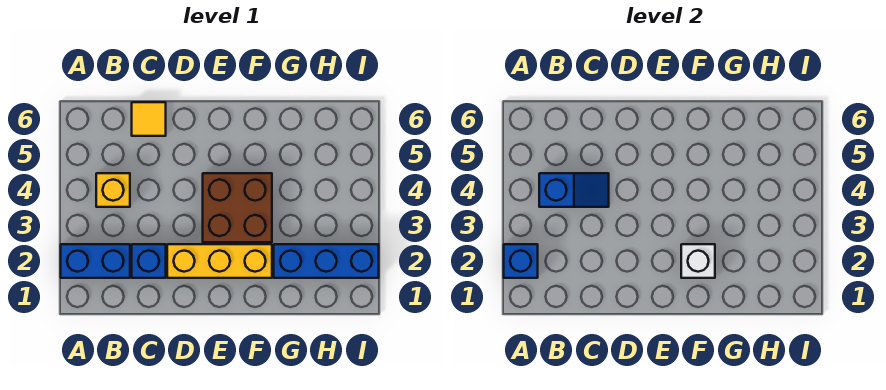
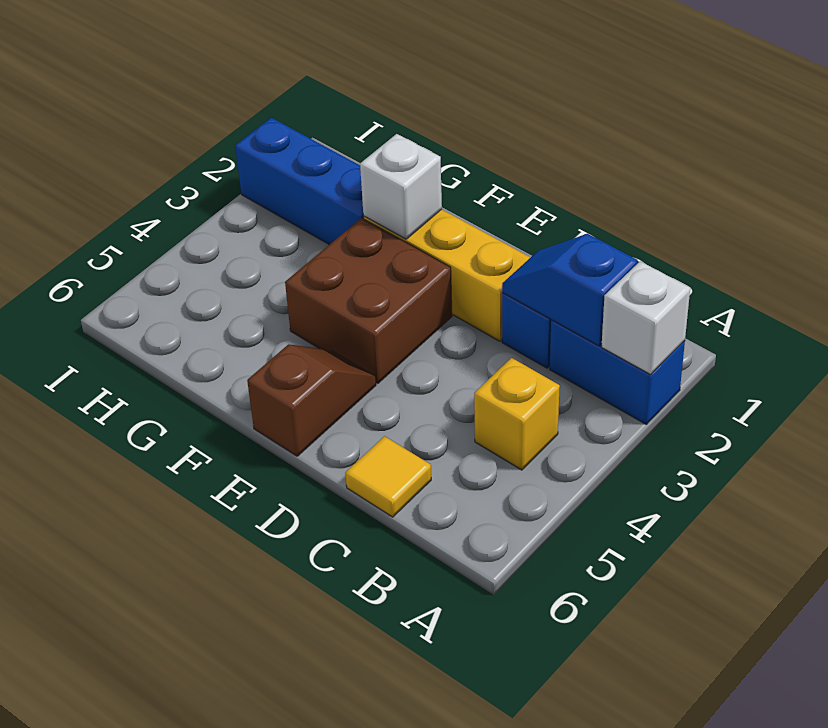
blue 1x1 brick [504,244,538,278] -> white 1x1 brick [602,261,690,374]
blue 1x2 slope [539,173,609,207] -> blue 1x2 slope moved to [502,234,638,346]
none -> brown 1x2 slope [247,344,376,456]

